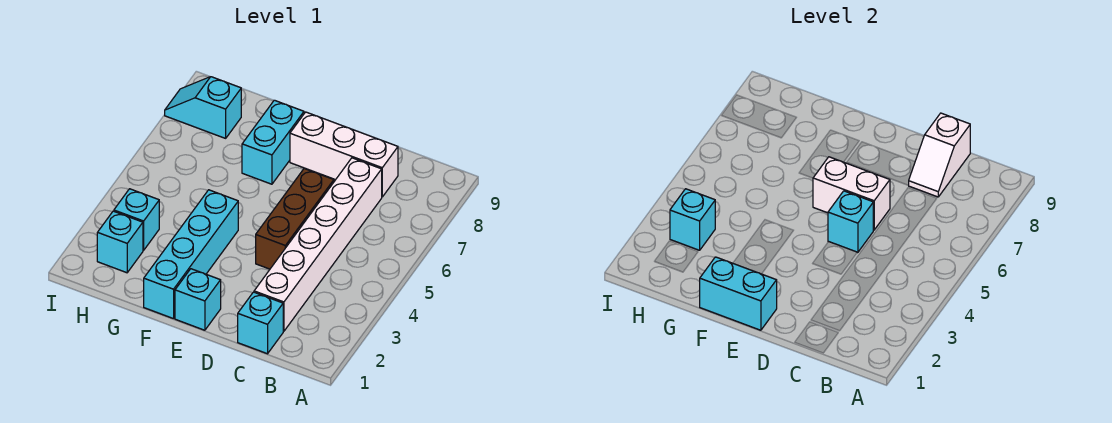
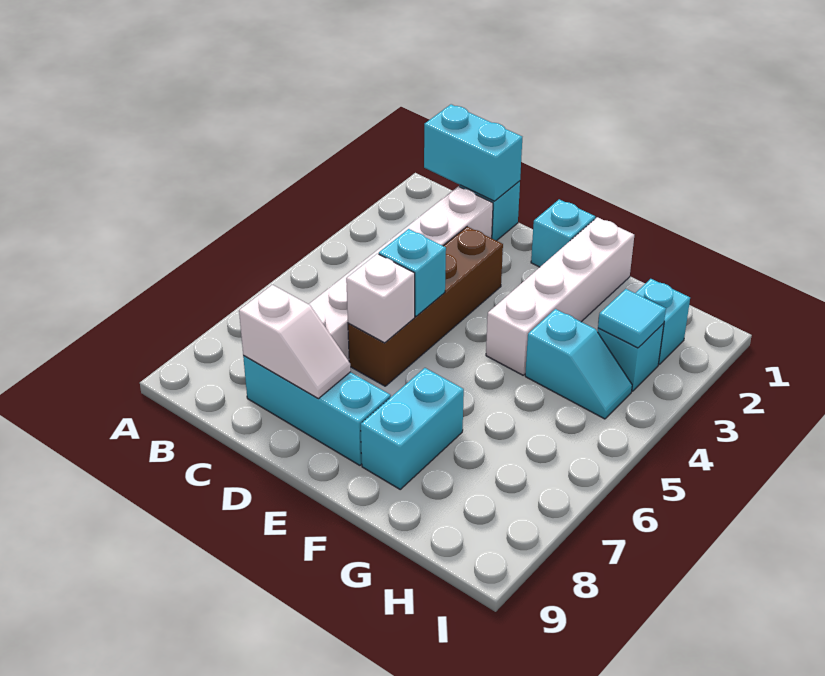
white 1x3 brick [290,112,398,197] -> cyan 1x3 brick [243,356,391,465]
white 1x2 slope [908,113,970,197] -> white 1x2 slope turned to [239,285,351,399]
brown 1x3 brick [256,169,334,269] -> brown 1x4 brick [348,227,503,386]
white 1x2 brick [813,157,890,230] -> white 1x1 brick [346,254,415,343]
cyan 1x2 brick [700,257,777,330] -> cyan 1x2 brick moved to [424,104,522,201]
cyan 1x4 brick [144,190,238,319] -> white 1x4 brick [486,217,634,375]
cyan 1x1 brick [670,189,715,250] -> cyan 1x1 tile [598,289,666,348]
cyan 1x2 slope [165,77,241,138] -> cyan 1x2 slope moved to [525,309,632,419]

